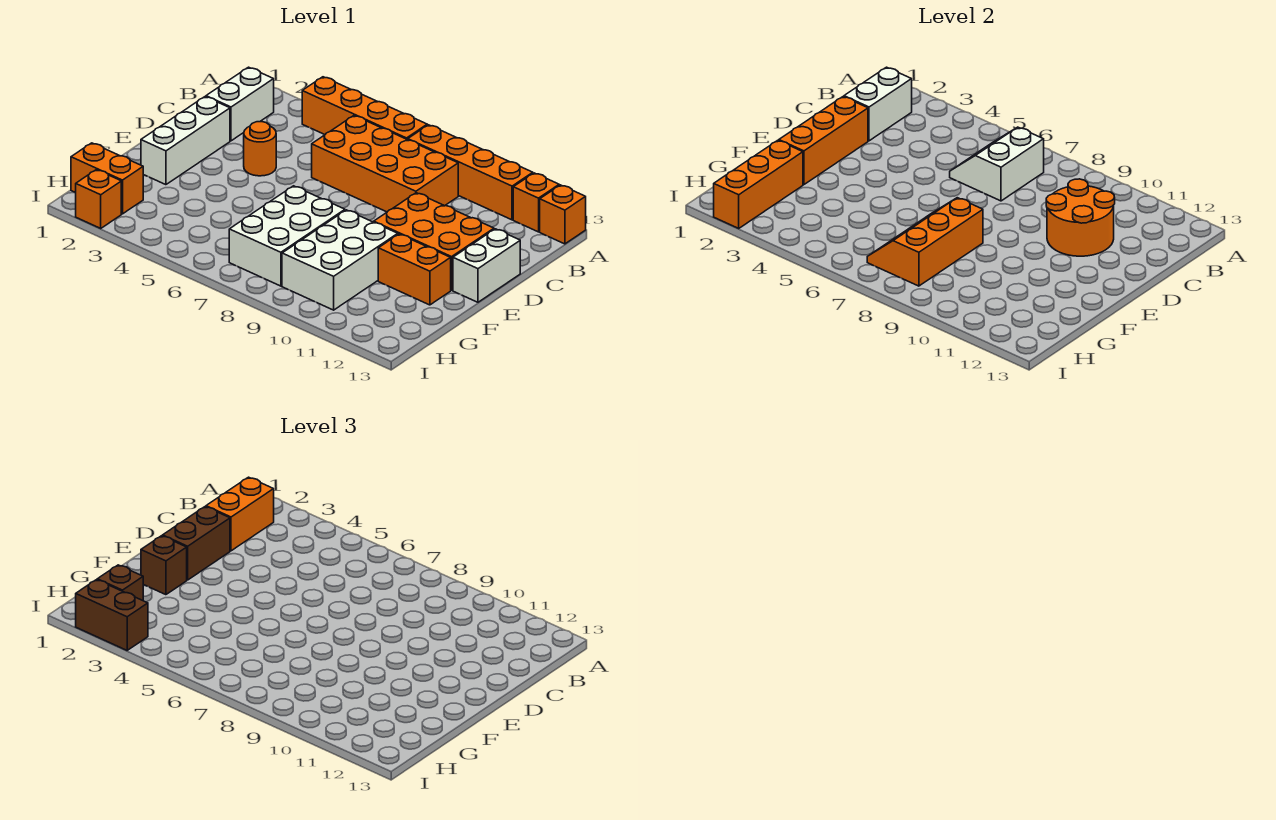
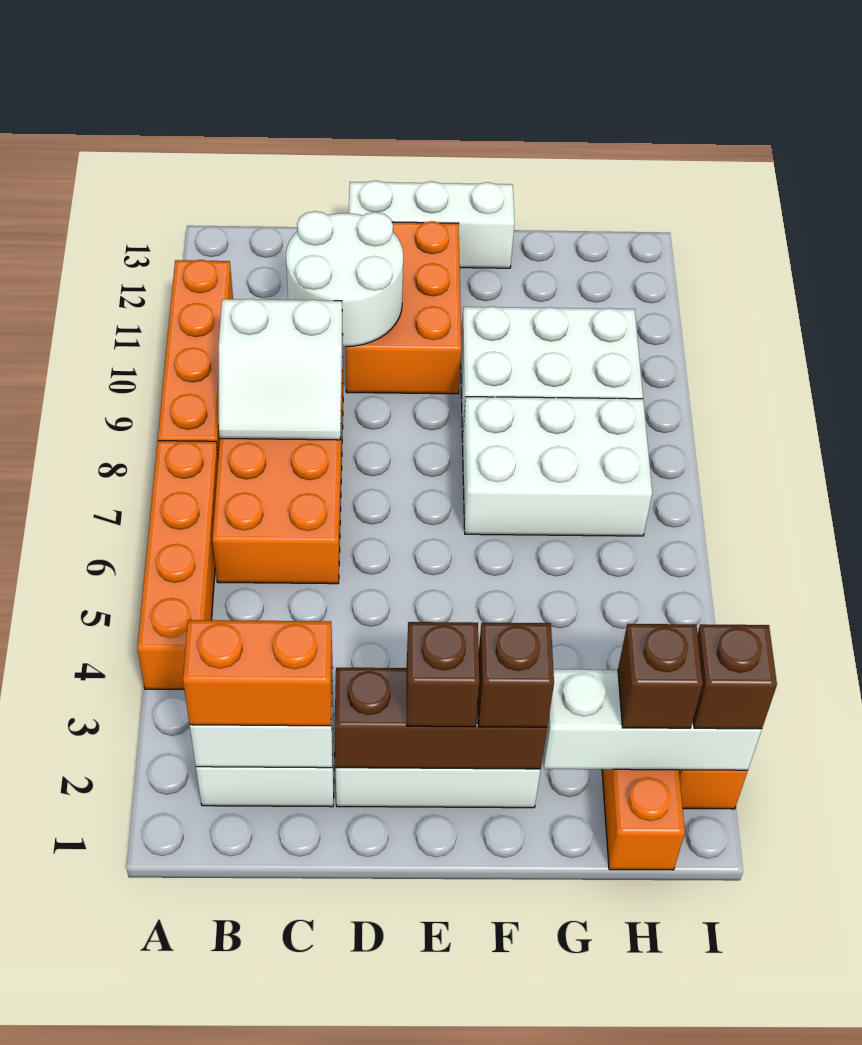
orange 1x1 brick [513,173,559,232] -> none
orange 1x1 brick [540,185,586,244] -> none
white 2x2 slope [950,127,1044,201] -> white 2x2 slope moved to [219,299,343,440]
orange 2x2 round brick [1046,179,1115,256] -> white 2x2 round brick [286,211,403,347]
orange 1x3 brick [779,97,868,185] -> brown 1x3 brick [334,668,547,769]
brown 1x2 brick [163,507,230,580] -> brown 1x1 brick [407,622,479,727]
orange 1x1 round brick [244,122,276,176] -> none
white 1x2 brick [453,229,520,302] -> white 1x3 brick [349,181,515,268]
orange 2x3 slope [867,198,983,286] -> none
orange 1x2 brick [378,234,451,305] -> none
orange 1x3 brick [714,140,803,228] -> white 1x3 brick [543,669,762,771]
brown 1x2 brick [76,580,148,650] -> brown 1x1 brick [693,624,777,729]

